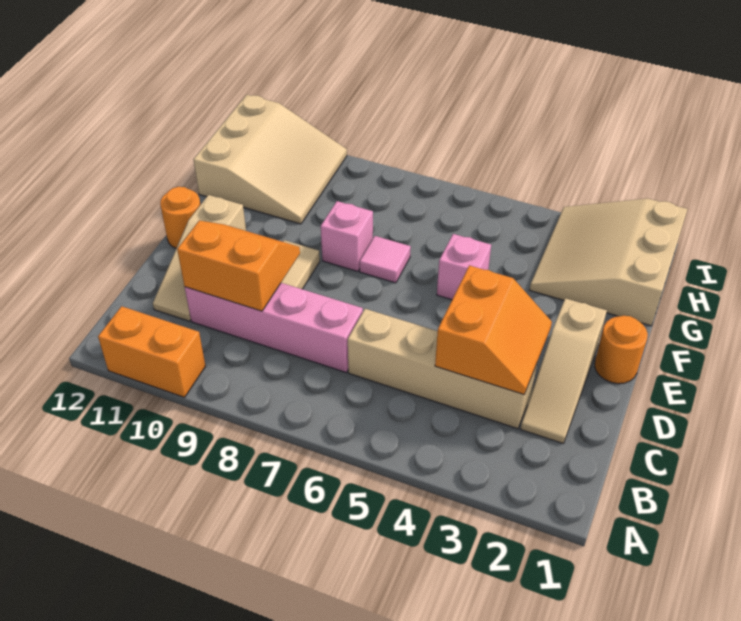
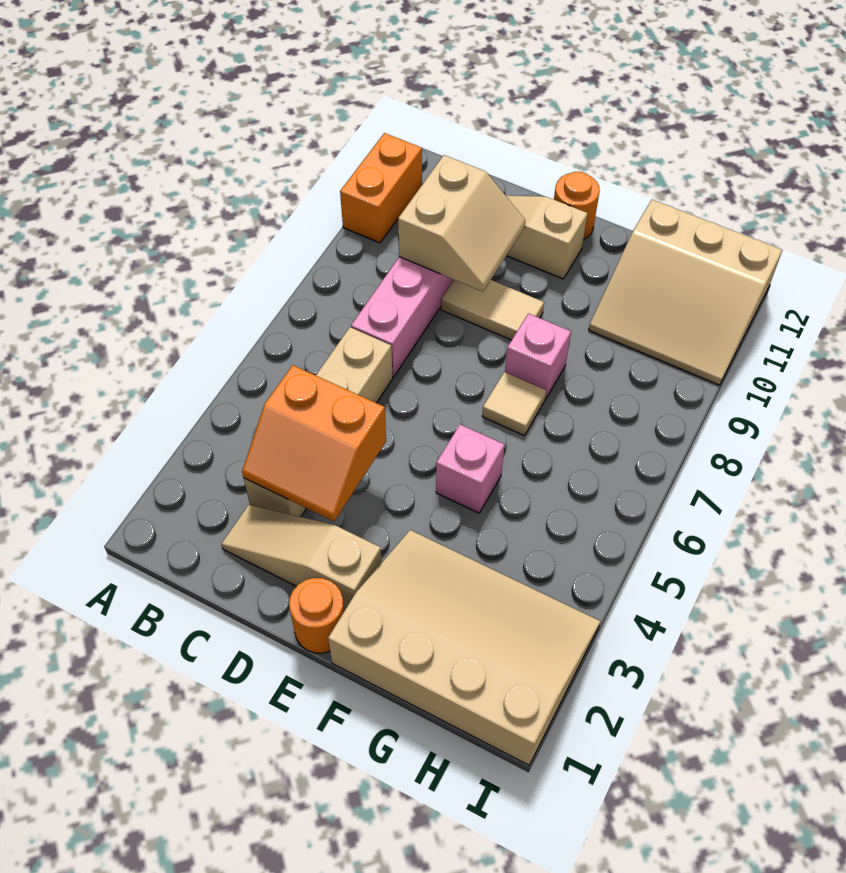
orange 2x2 slope [177,221,300,311] -> tan 2x2 slope [398,155,525,292]
pink 1x1 tile [360,236,411,283] -> tan 1x1 tile [482,372,546,436]
tan 3x3 slope [530,199,688,326] -> tan 3x4 slope [328,530,600,765]

